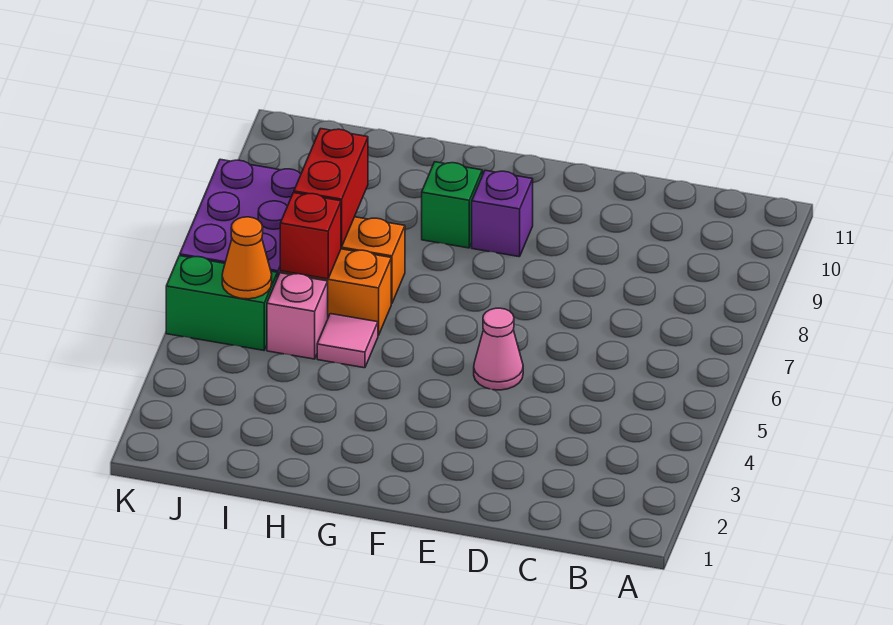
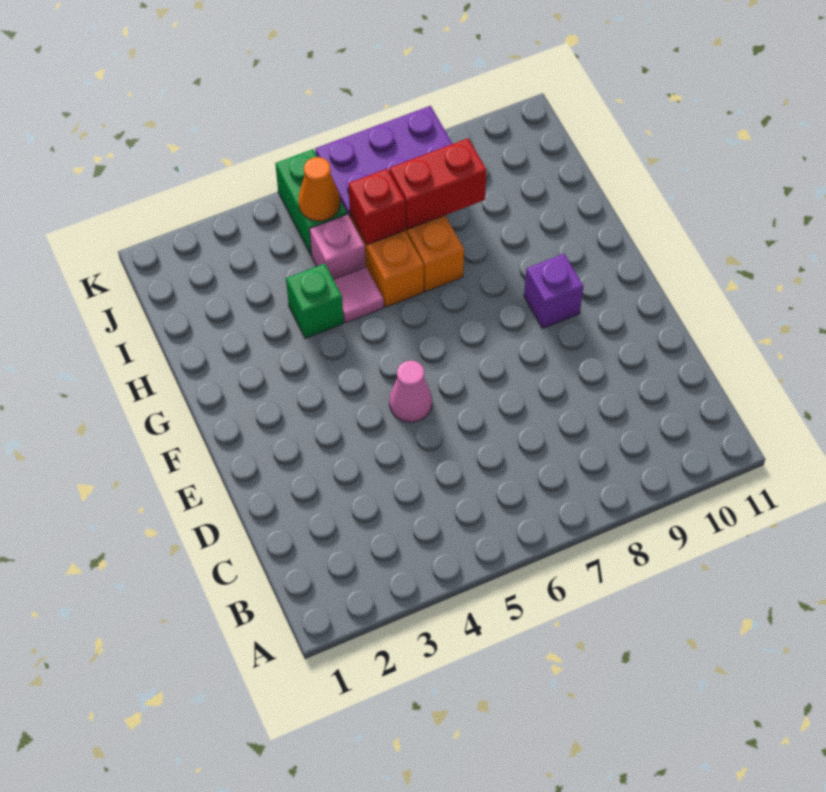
green 1x1 brick [422,162,482,248] -> green 1x1 brick moved to [286,263,344,339]

